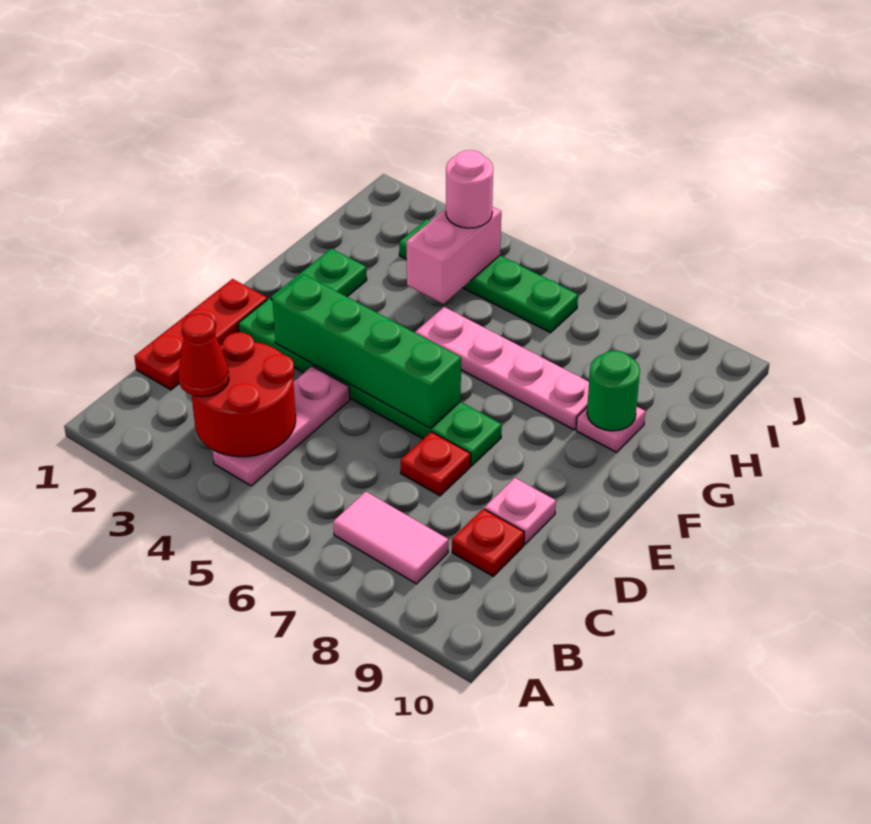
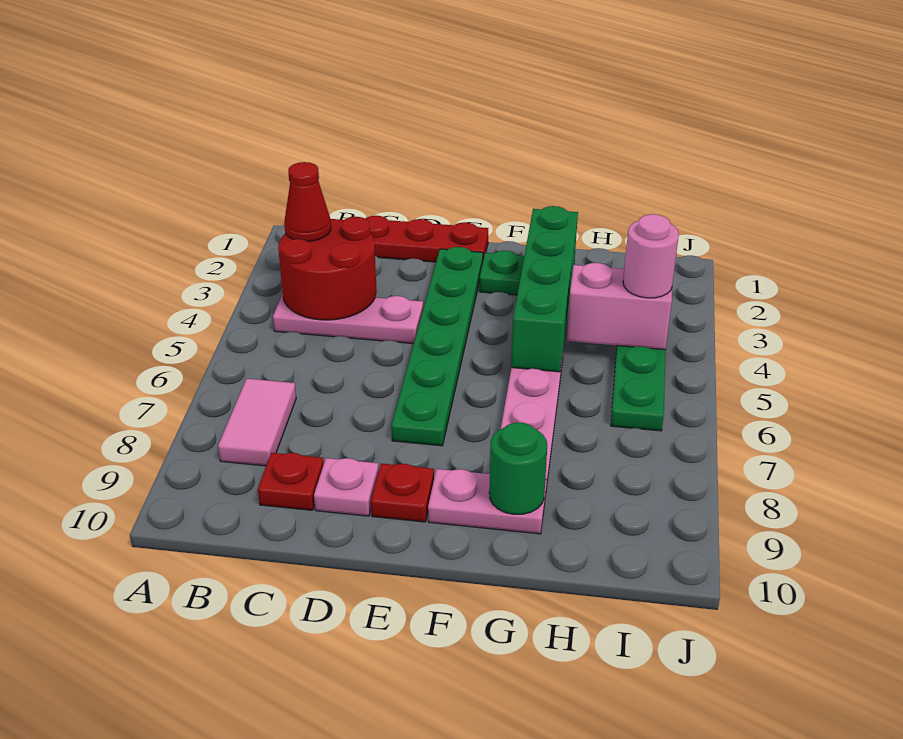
red 1x1 plate [401,432,471,496] -> red 1x1 plate moved to [371,463,434,522]
green 1x4 brick [272,274,461,429] -> green 1x4 brick moved to [511,206,578,372]
pink 1x1 plate [576,407,645,452] -> pink 1x2 plate [428,469,547,534]

